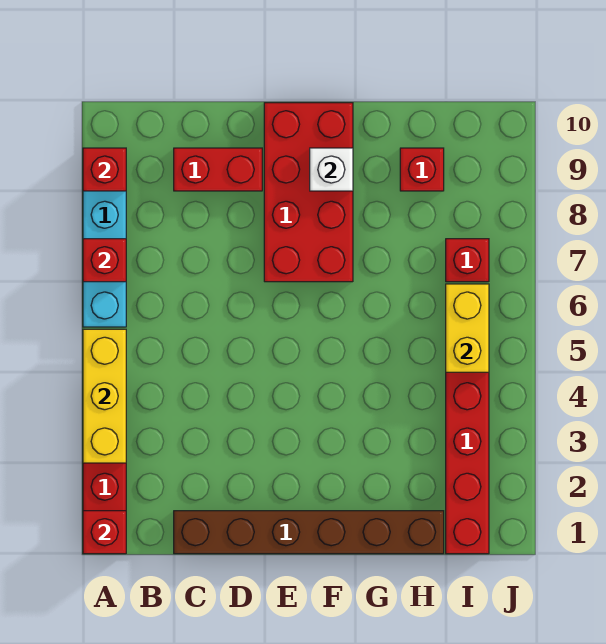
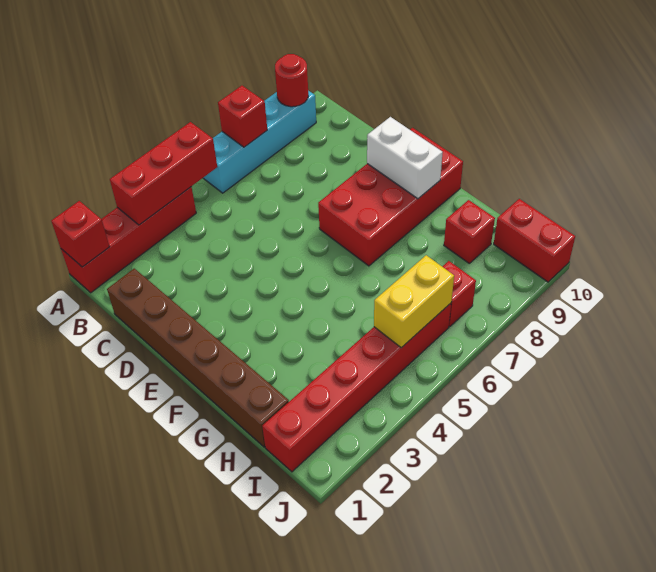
yellow 1x3 brick [83,329,126,463] -> red 1x3 brick [110,122,217,225]
red 1x1 brick [83,148,126,191] -> red 1x1 round brick [275,54,308,107]
red 1x2 brick [174,148,262,191] -> red 1x2 brick moved to [494,199,575,282]
white 1x1 brick [310,148,353,191] -> white 1x2 brick [367,117,443,199]

